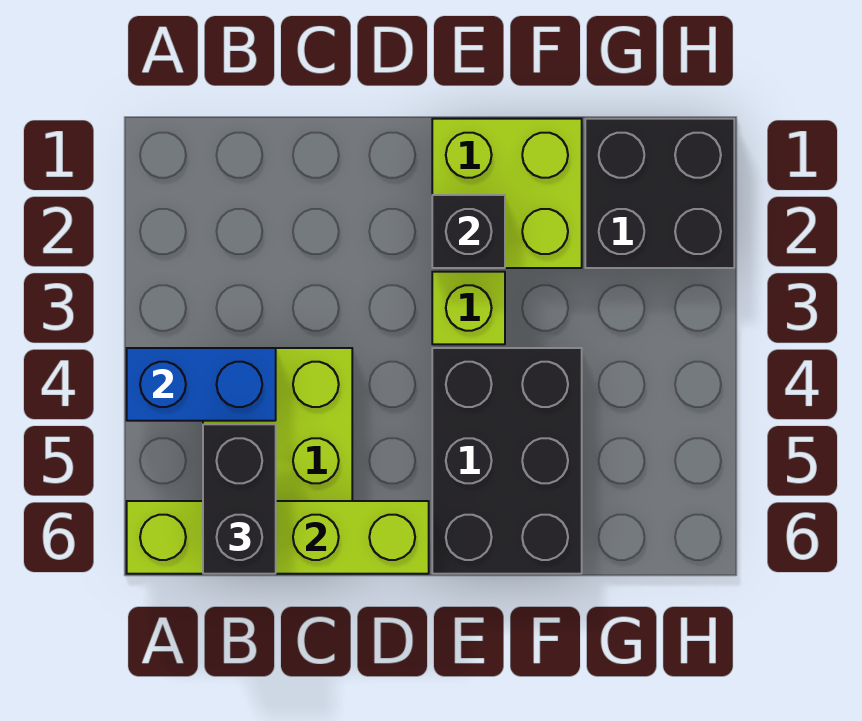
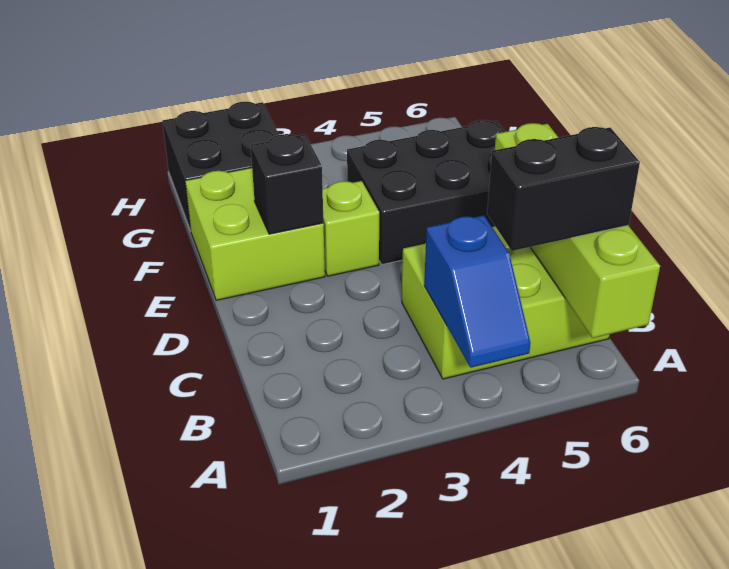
blue 1x2 brick [127,348,276,421] -> blue 1x2 slope [424,215,531,368]

